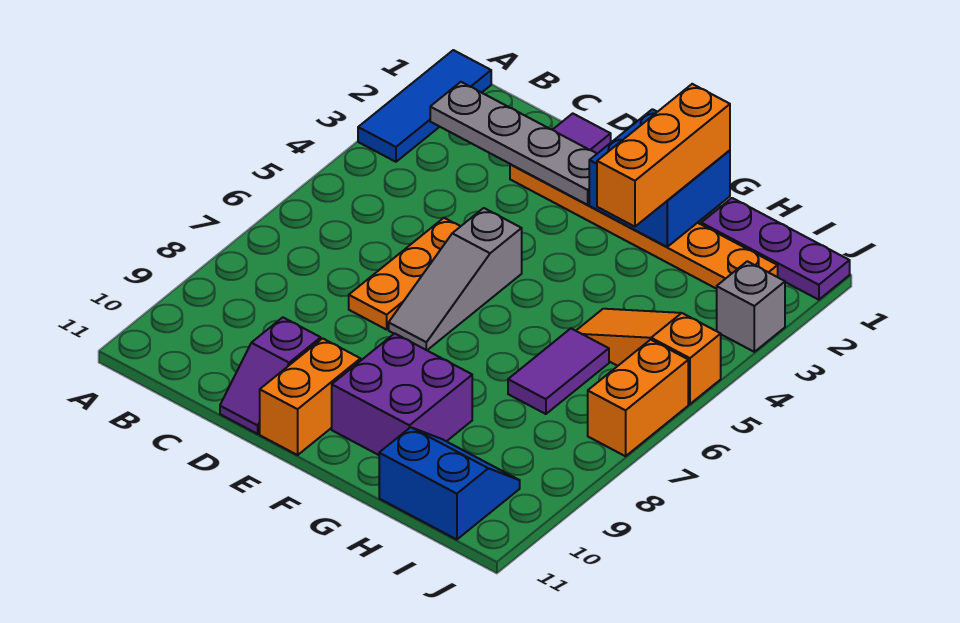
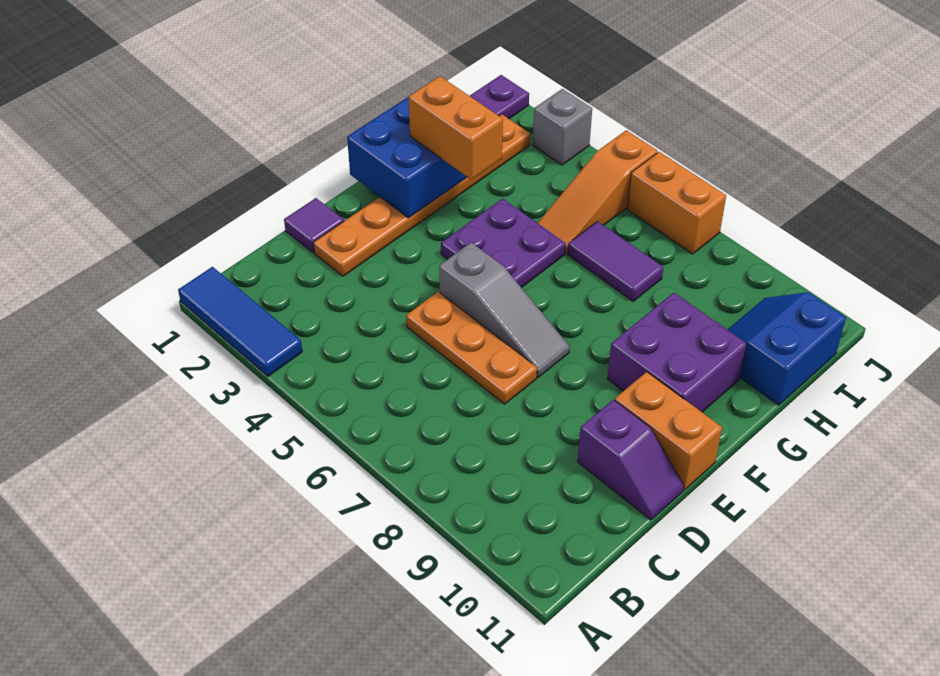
grey 1x4 plate [430,82,596,205] -> none
none -> purple 2x2 plate [441,199,565,288]
orange 1x3 brick [597,84,730,227] -> orange 1x2 brick [409,76,503,180]

